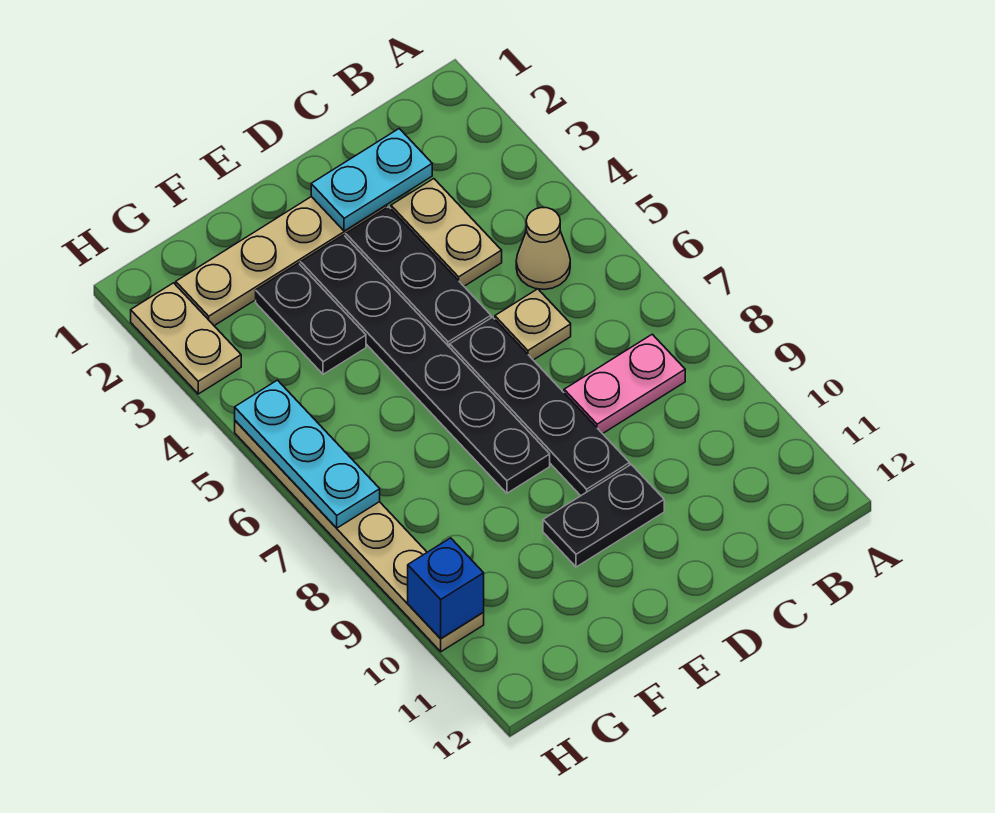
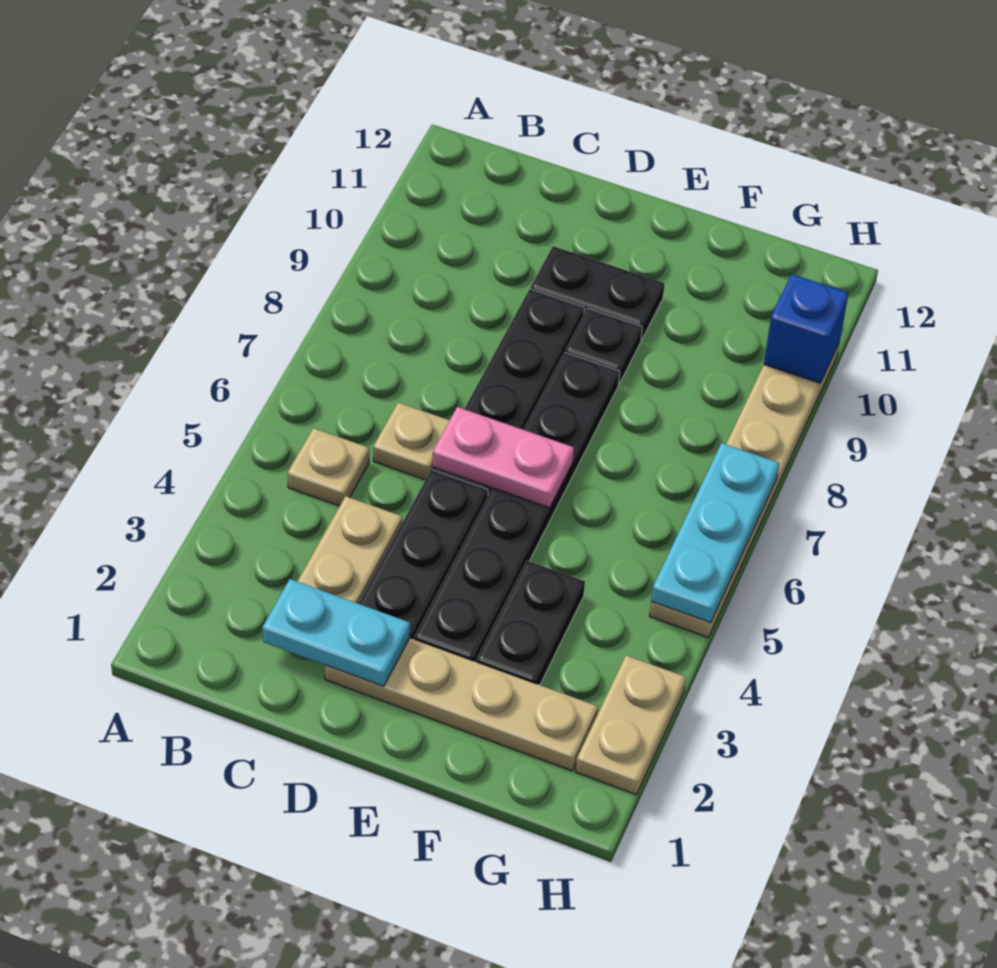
tan 1x1 cone [516,208,570,289] -> tan 1x1 plate [287,428,369,506]
pink 1x2 plate [564,334,685,434] -> pink 1x2 plate moved to [433,407,574,508]
none -> black 1x1 plate [565,308,642,384]

